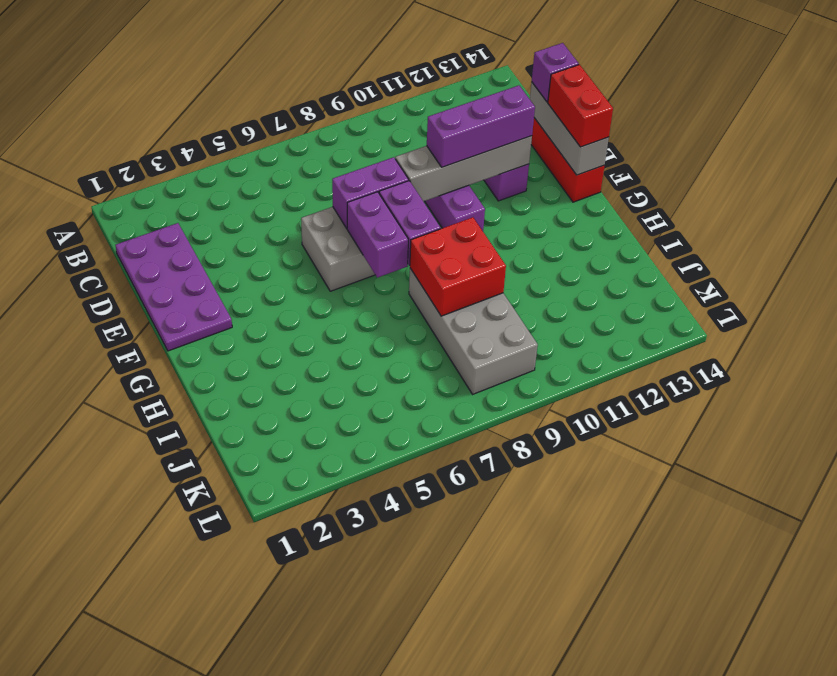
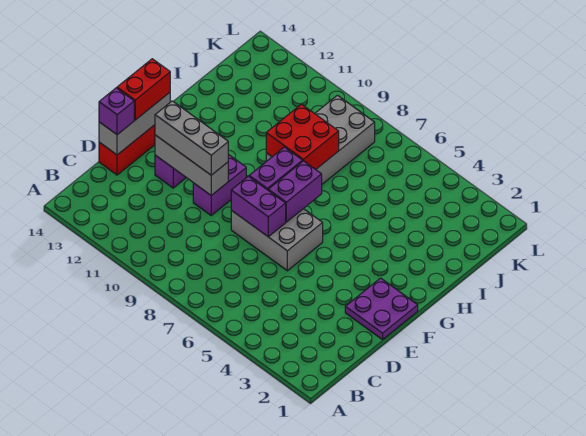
purple 2x4 plate [115,223,232,351] -> purple 2x2 plate [345,278,418,340]
grey 1x4 brick [395,136,532,202] -> grey 1x3 brick [155,135,228,195]
purple 1x3 brick [427,85,535,167] -> grey 1x3 brick [155,101,228,175]

